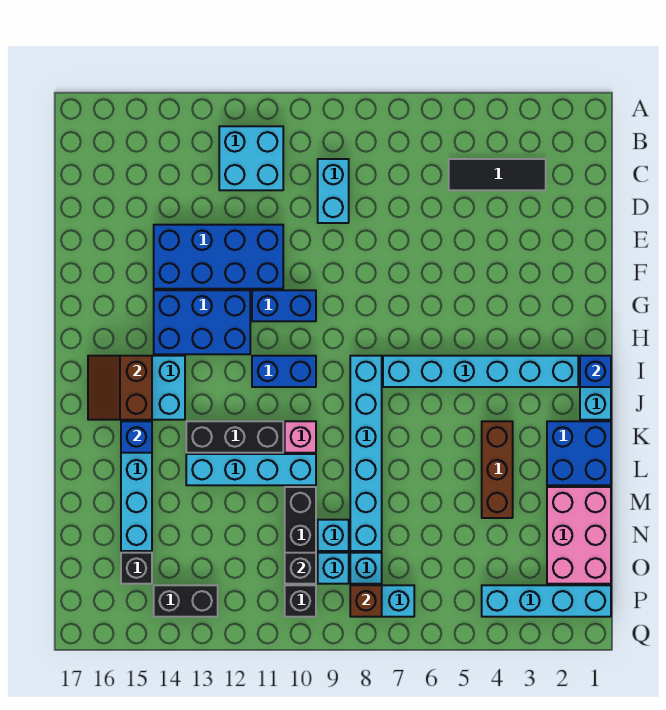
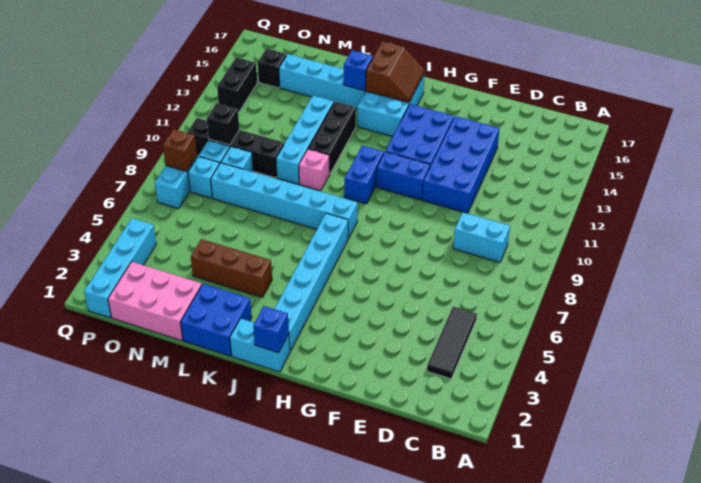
cyan 2x2 brick [219,126,283,190] -> none
blue 1x2 brick [252,290,316,321] -> blue 1x2 brick turned to [376,152,430,200]
brown 2x2 slope [88,356,152,420] -> brown 2x2 slope turned to [366,41,425,103]

